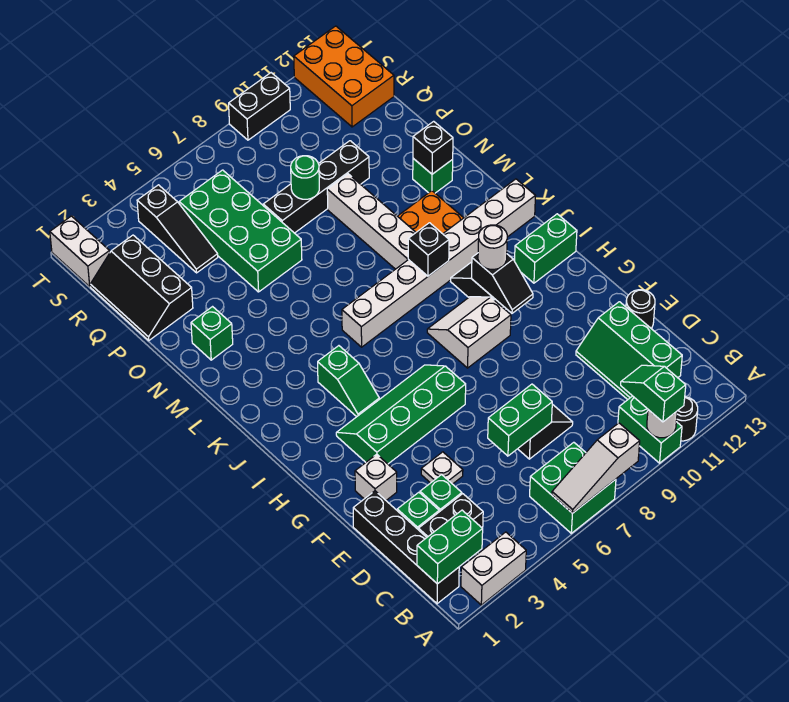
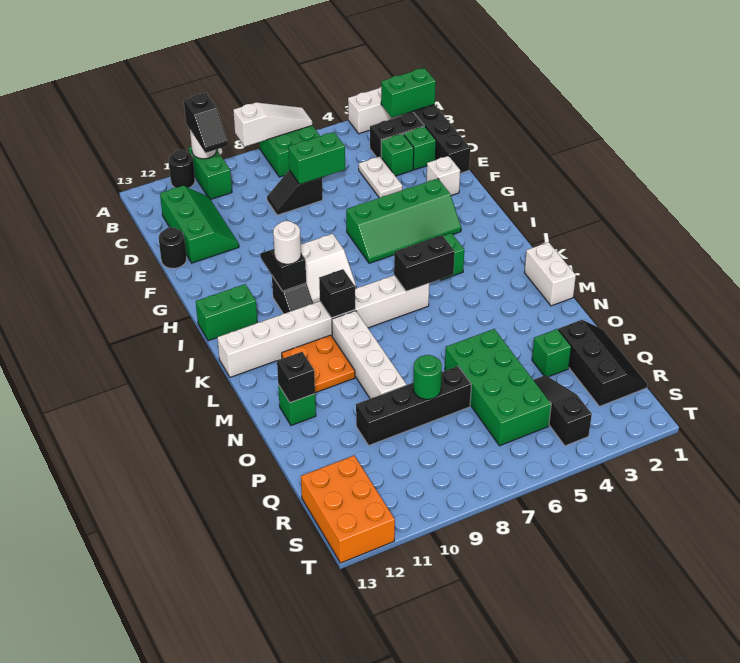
green 1x2 slope [621,365,686,422] -> black 1x2 slope [184,93,228,153]
white 1x1 plate [421,452,463,484] -> white 1x2 plate [359,156,402,198]
green 1x1 brick [191,307,233,360] -> green 1x1 brick moved to [532,329,571,377]
white 1x2 brick [50,216,110,287] -> white 1x2 brick moved to [524,242,576,306]
black 1x2 brick [229,73,290,140] -> black 1x2 brick moved to [394,235,455,291]

